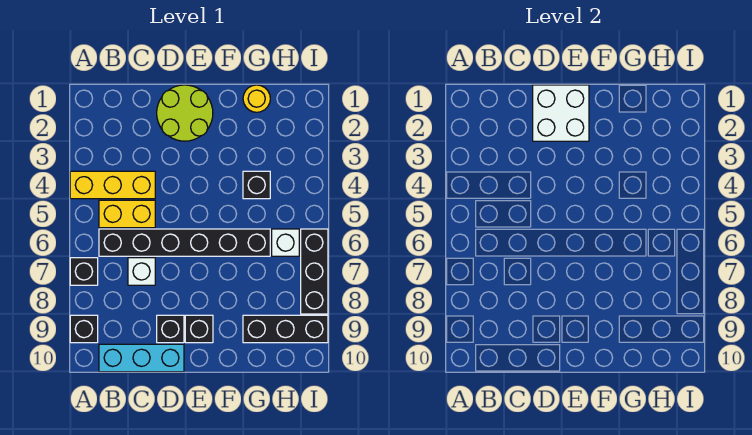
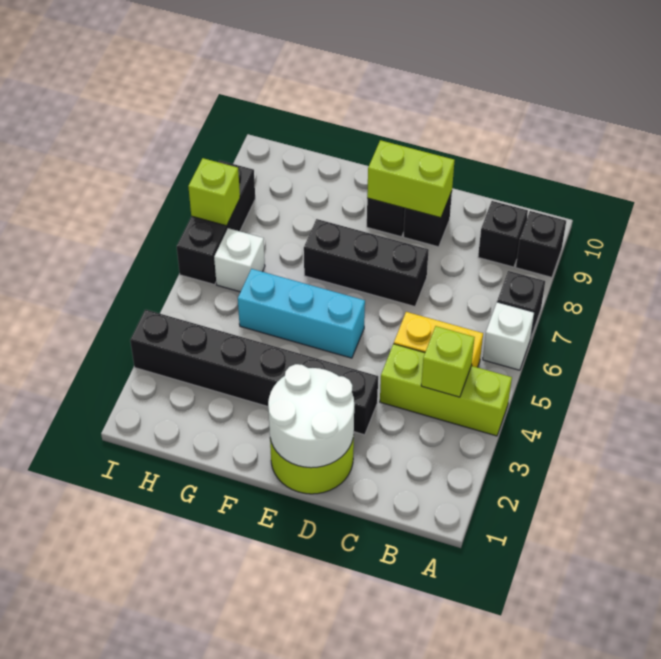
yellow 1x3 brick [70,171,155,199] -> lime 1x3 brick [380,344,512,436]
none -> lime 1x1 brick [421,326,475,397]
black 1x6 brick [99,229,270,256] -> black 1x6 brick moved to [130,310,378,435]
cyan 1x3 brick [99,344,184,372] -> cyan 1x3 brick moved to [238,269,365,358]
white 1x1 brick [128,258,155,285] -> white 1x1 brick moved to [483,302,534,370]
white 2x2 brick [533,85,589,141] -> white 2x2 round brick [268,364,354,468]
none -> lime 1x2 brick [367,140,455,218]
yellow 1x1 round brick [243,85,270,112] -> none
black 1x1 brick [243,171,270,199] -> black 1x1 brick moved to [478,201,528,267]
black 1x3 brick [243,315,328,343] -> black 1x3 brick moved to [304,219,429,306]
none -> lime 1x1 brick [188,158,240,226]

